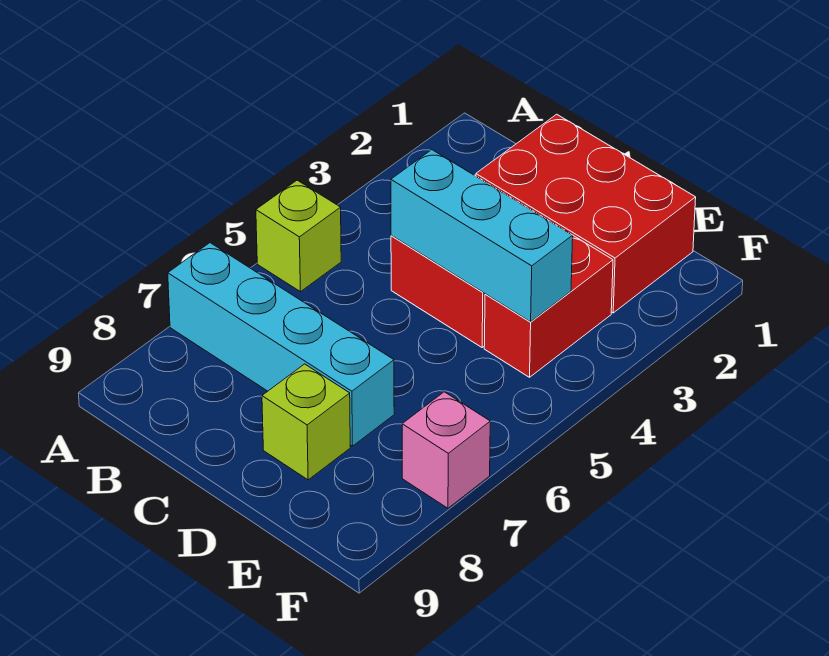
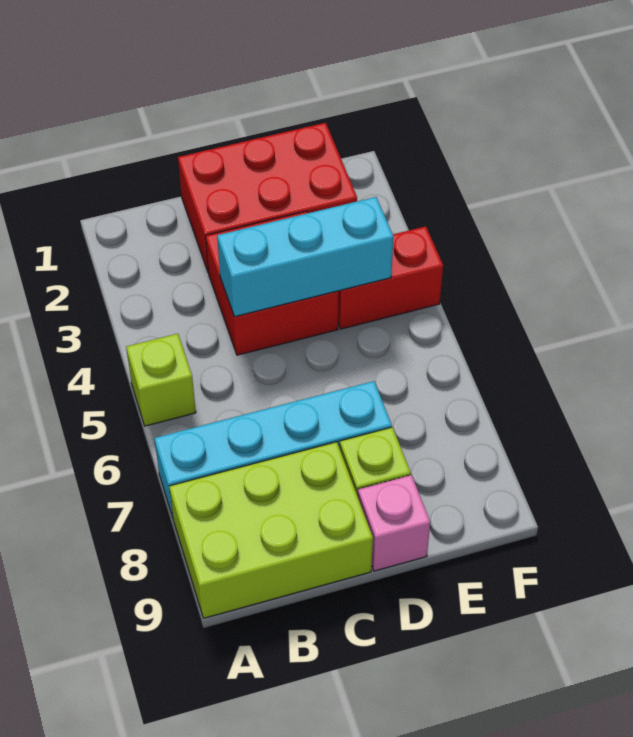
none -> lime 2x3 brick [169,442,373,618]
red 1x2 brick [484,236,613,377] -> red 1x2 brick turned to [338,226,443,329]
pink 1x1 brick [402,392,490,508] -> pink 1x1 brick moved to [358,475,430,571]

